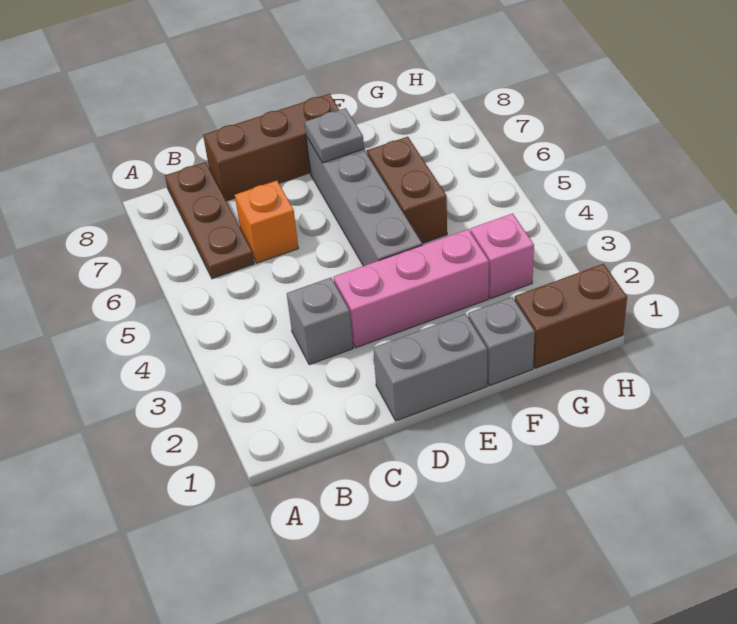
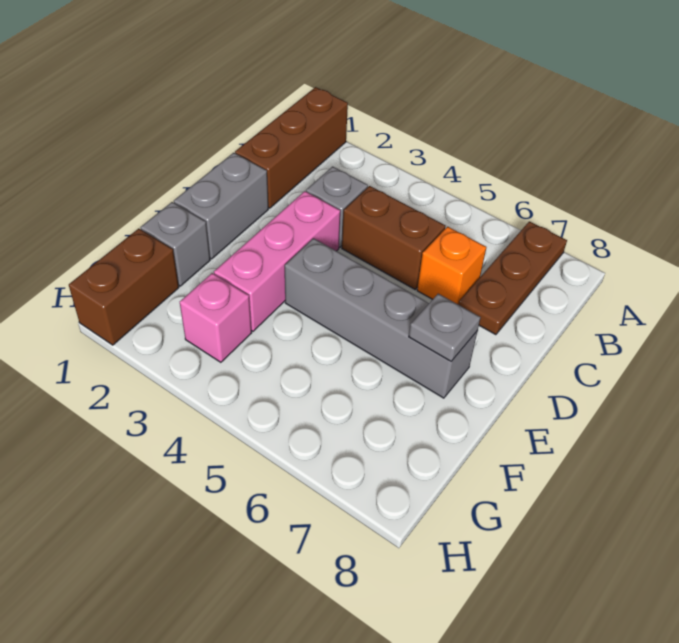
brown 1x3 plate [165,162,254,279] -> brown 1x3 plate turned to [458,221,567,335]
brown 1x3 brick [203,94,339,201] -> brown 1x3 brick moved to [235,87,348,208]
brown 1x2 brick [367,137,447,243] -> brown 1x2 brick moved to [342,186,445,289]

